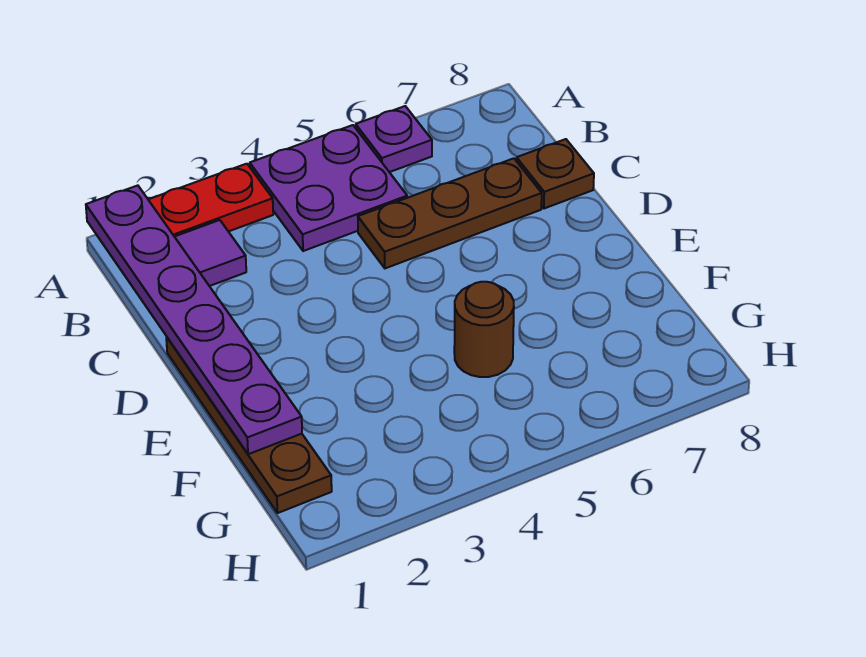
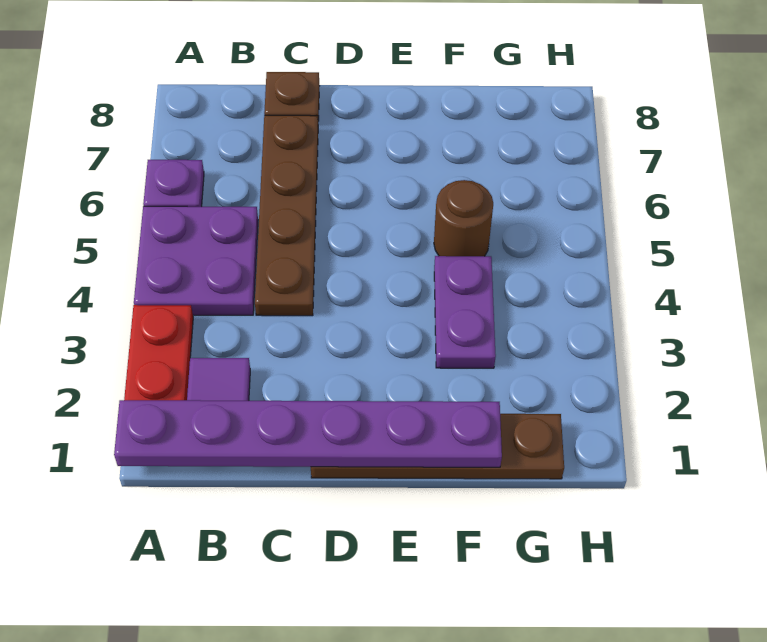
brown 1x3 plate [358,158,542,268] -> brown 1x4 plate [255,115,318,316]
none -> purple 1x2 plate [434,256,496,368]

